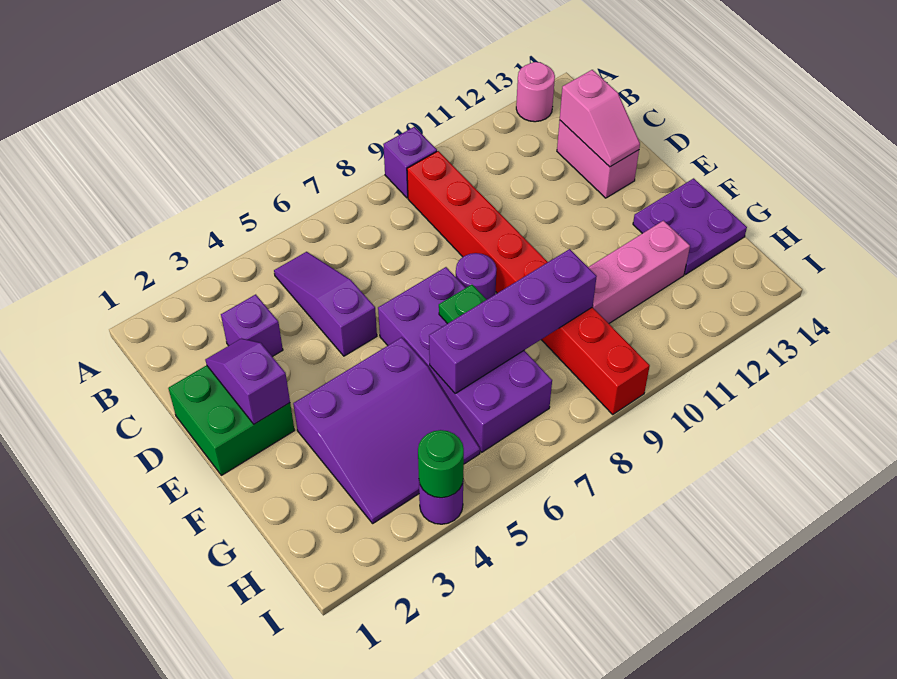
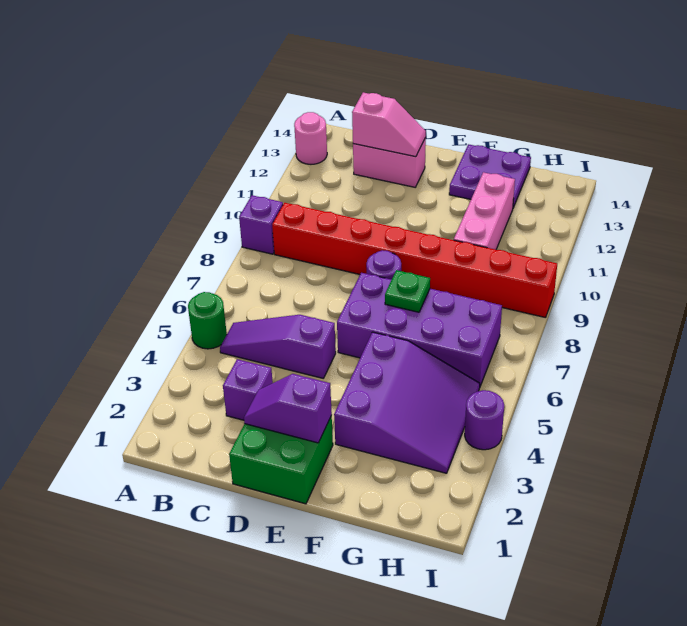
purple 1x4 brick [429,249,597,393] -> none
green 1x1 round brick [418,430,464,498] -> green 1x1 round brick moved to [188,292,227,349]

